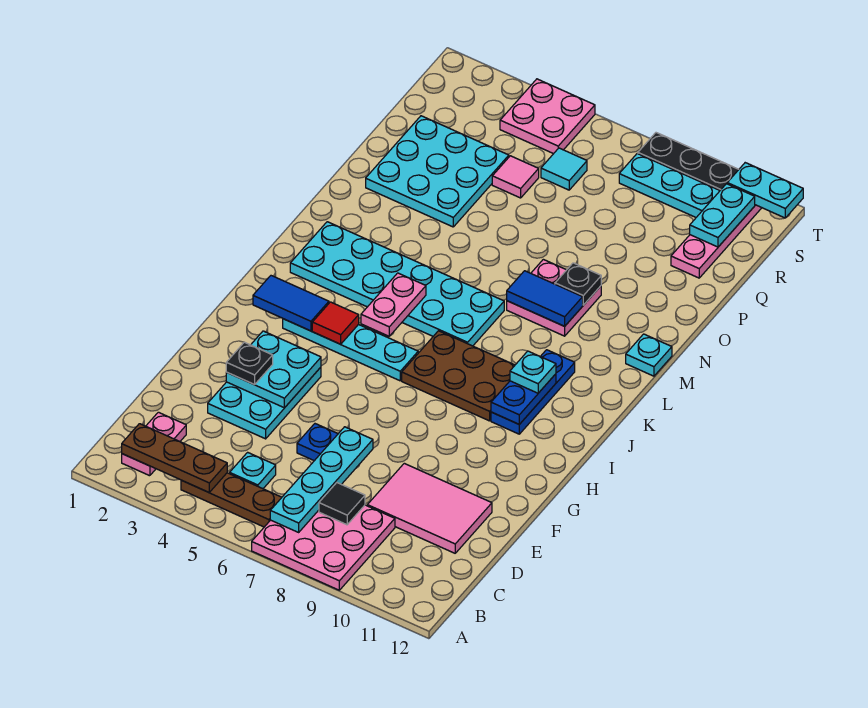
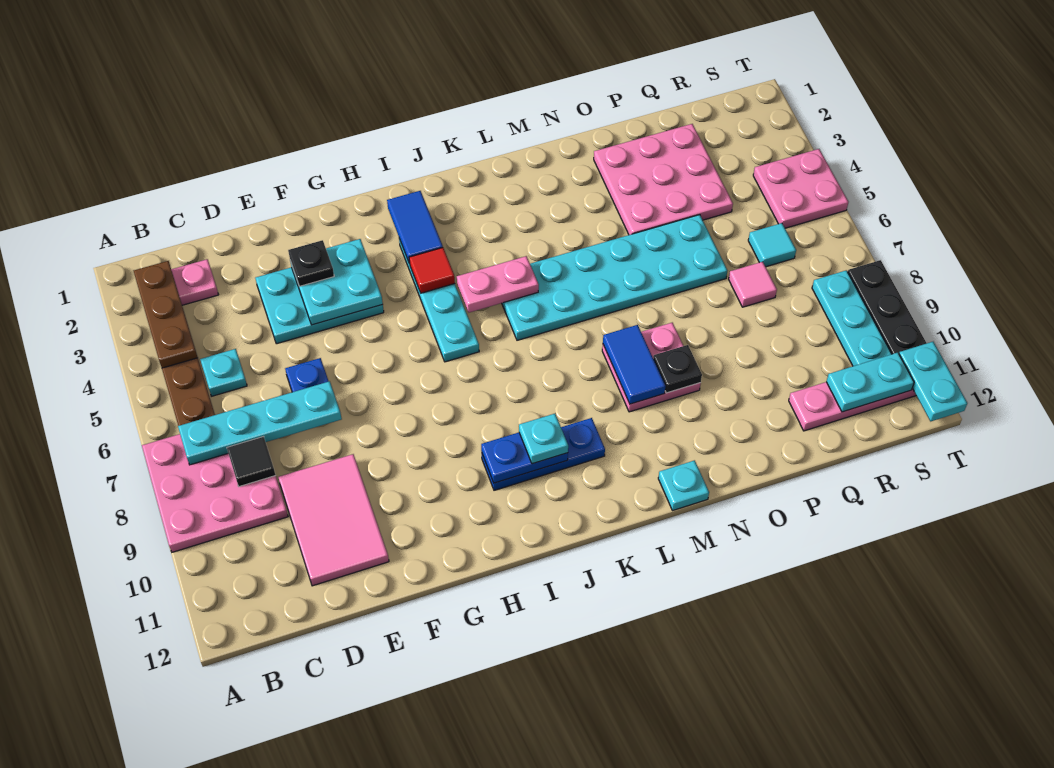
brown 2x3 plate [402,331,515,421] -> none
cyan 2x6 plate [290,222,504,346] -> cyan 2x6 plate turned to [502,215,728,340]
cyan 3x3 plate [366,116,509,227] -> pink 3x3 plate [594,124,733,235]
pink 1x1 tile [492,156,539,198] -> pink 1x1 tile moved to [729,262,777,307]

